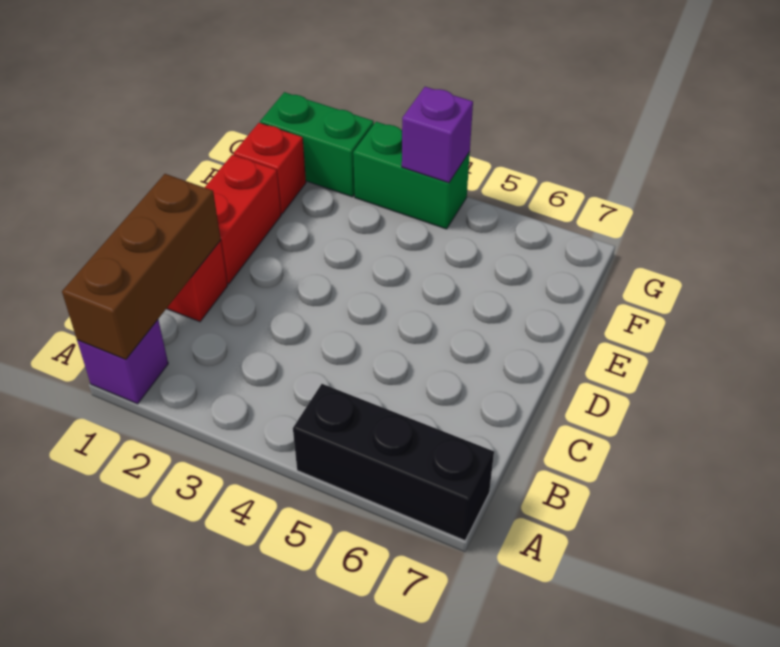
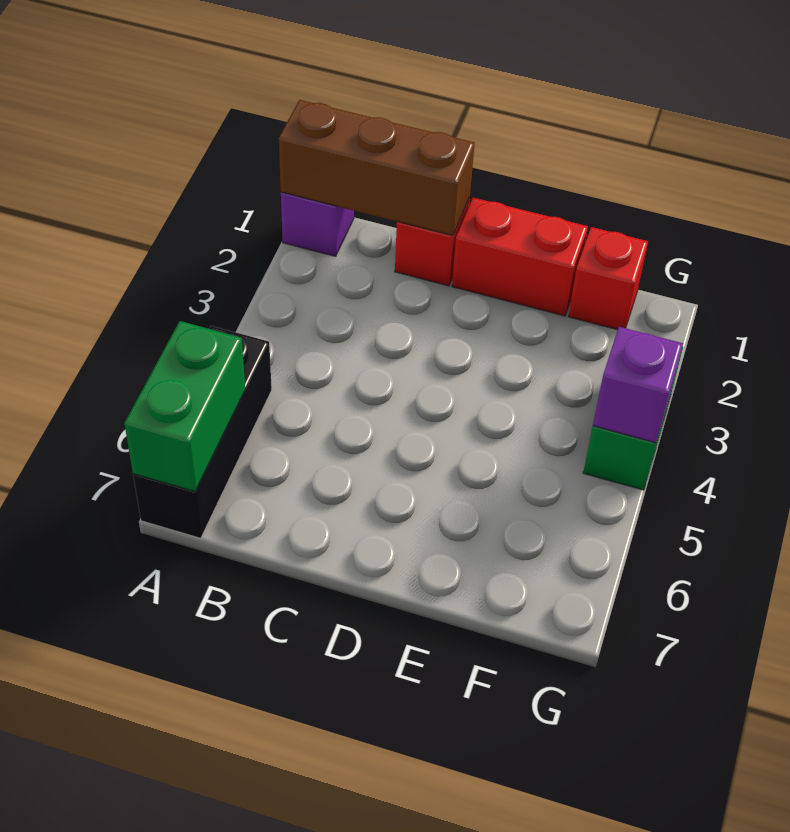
green 1x2 brick [260,92,374,197] -> green 1x2 brick moved to [124,321,245,491]

